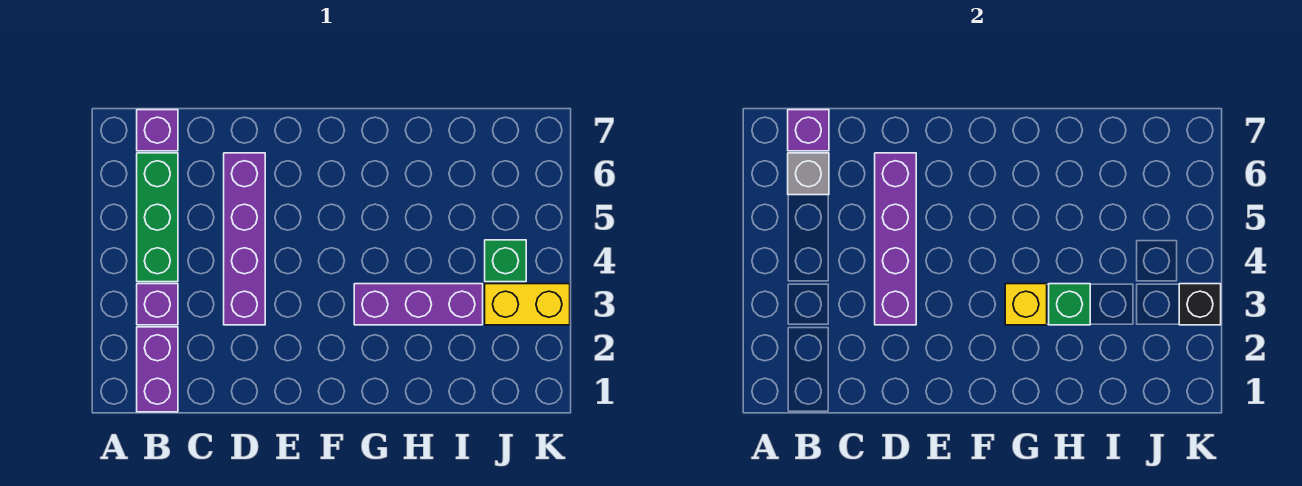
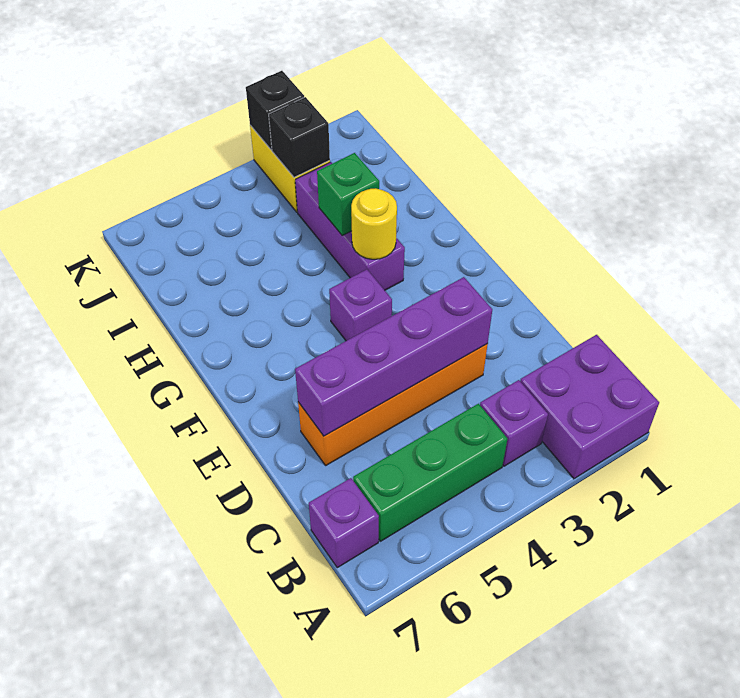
purple 1x2 brick [137,327,178,412] -> purple 2x2 brick [520,335,659,479]
grey 1x1 brick [788,153,829,195] -> none
purple 1x1 brick [788,110,829,151] -> purple 1x1 brick moved to [329,269,392,341]
purple 1x4 brick [224,153,265,325] -> orange 1x4 brick [298,344,488,465]
yellow 1x1 brick [1005,284,1047,325] -> yellow 1x1 round brick [351,188,397,259]
none -> black 1x1 brick [269,97,330,178]
green 1x1 brick [485,240,526,282] -> none

